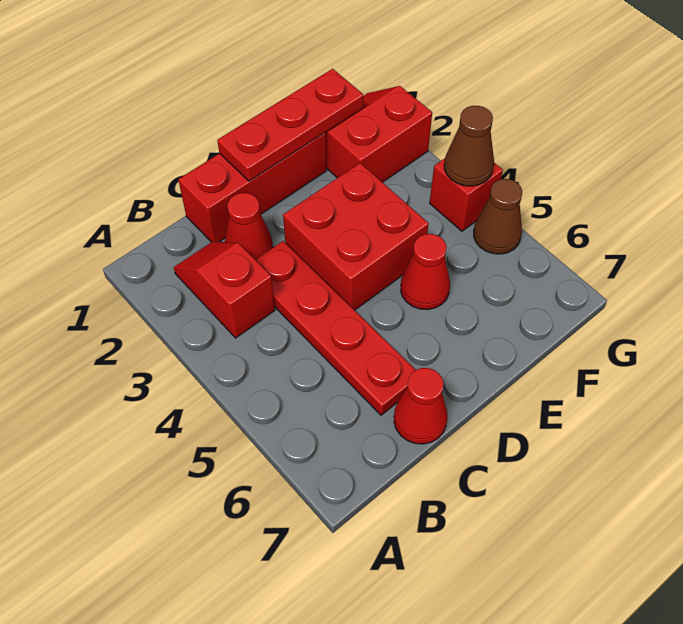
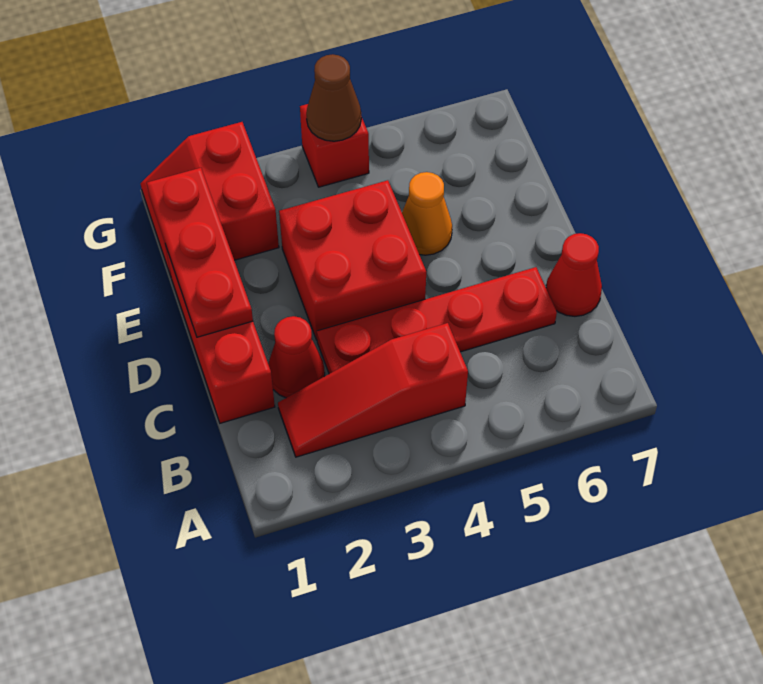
red 1x2 slope [174,241,275,338] -> red 1x3 slope [278,323,468,457]
red 1x1 cone [401,234,450,310] -> orange 1x1 cone [402,172,452,255]
brown 1x1 cone [474,179,522,254] -> none

